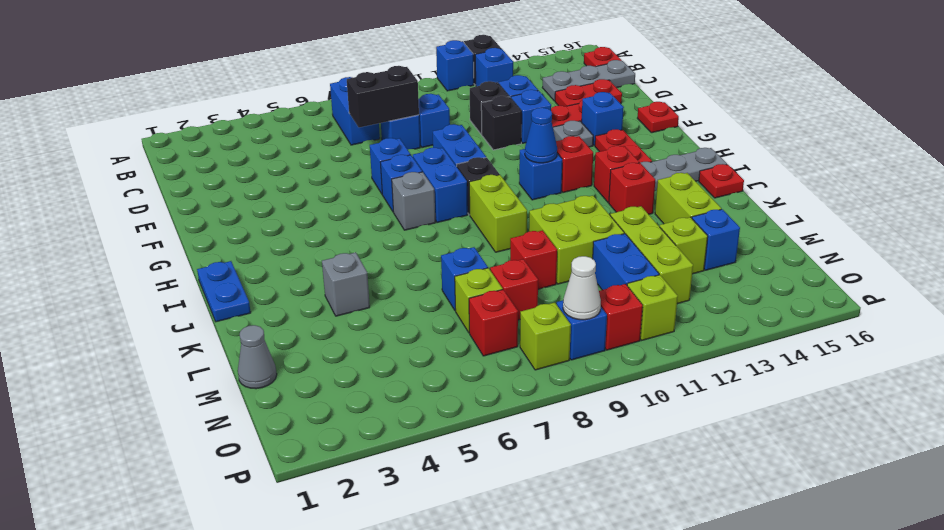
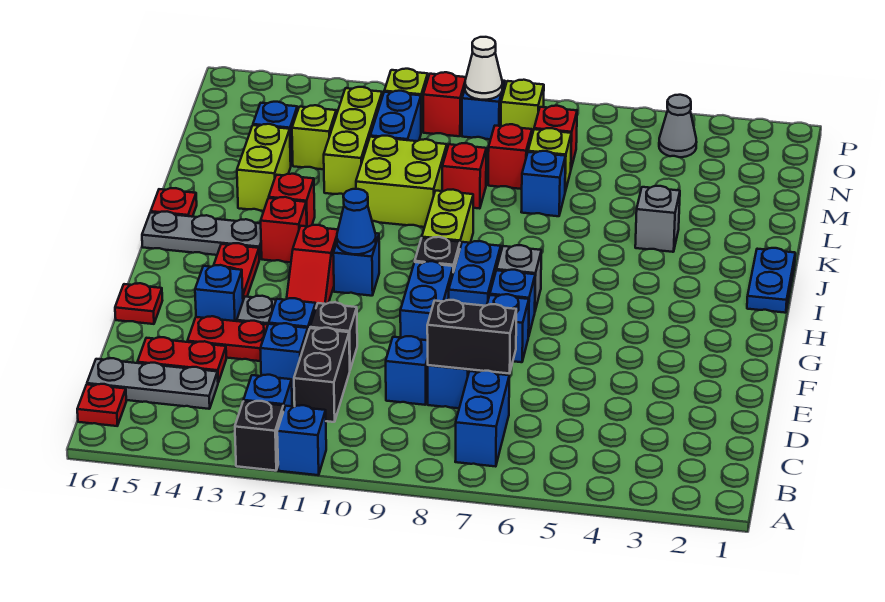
black 1x1 brick [470,81,509,135] -> black 1x2 brick [294,328,350,422]
grey 1x1 cone [238,325,277,389] -> grey 1x1 cone moved to [659,95,696,157]

